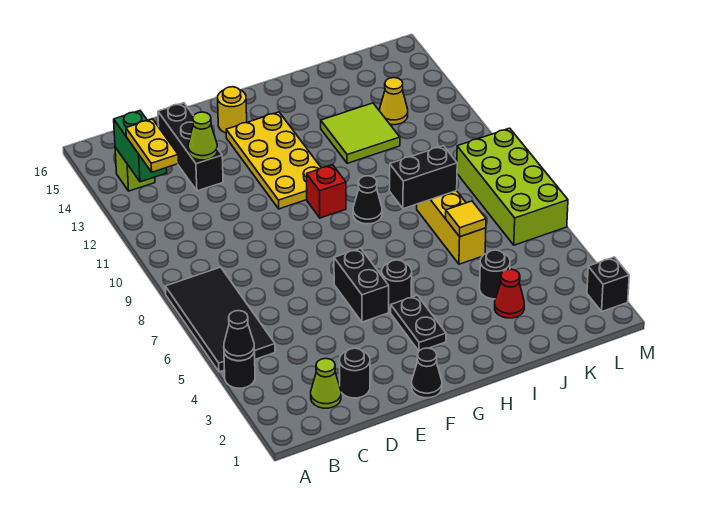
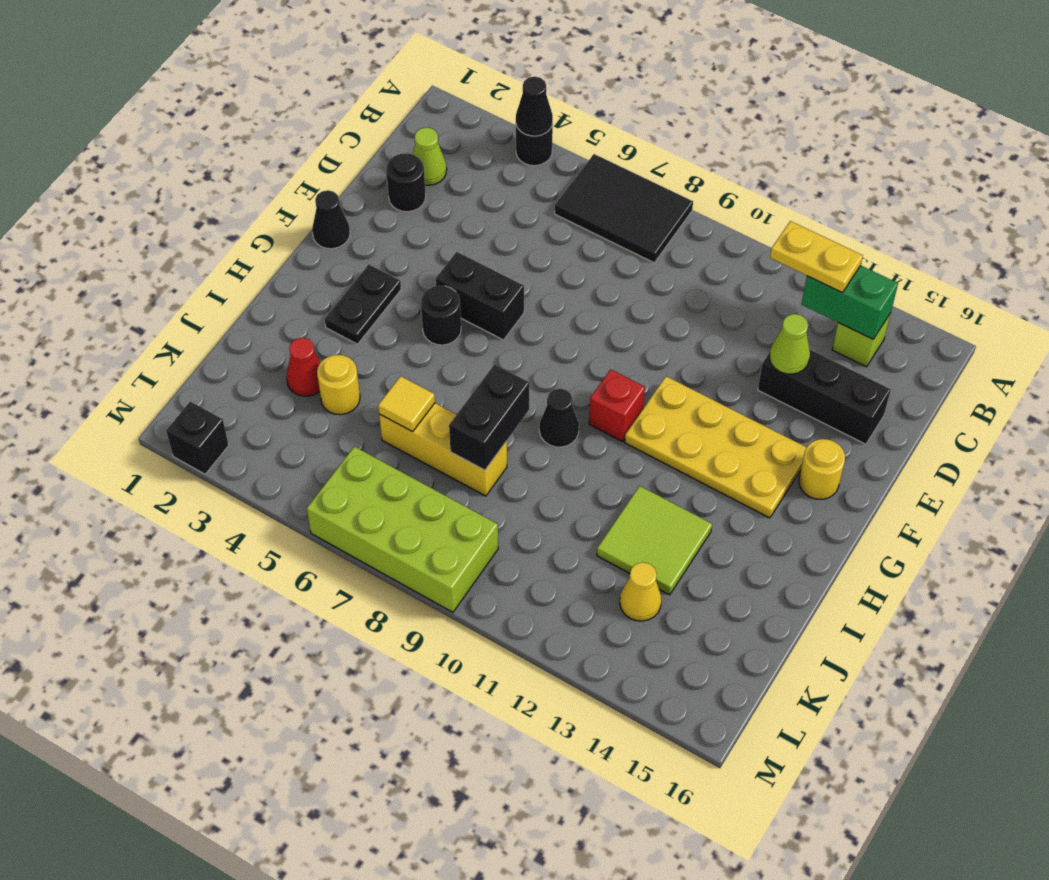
black 2x4 tile [165,267,275,372] -> black 2x3 tile [555,154,693,263]
black 1x2 plate [391,295,446,351] -> black 1x2 plate turned to [325,265,401,344]
black 1x1 round brick [480,250,510,299] -> yellow 1x1 round brick [317,355,360,415]

